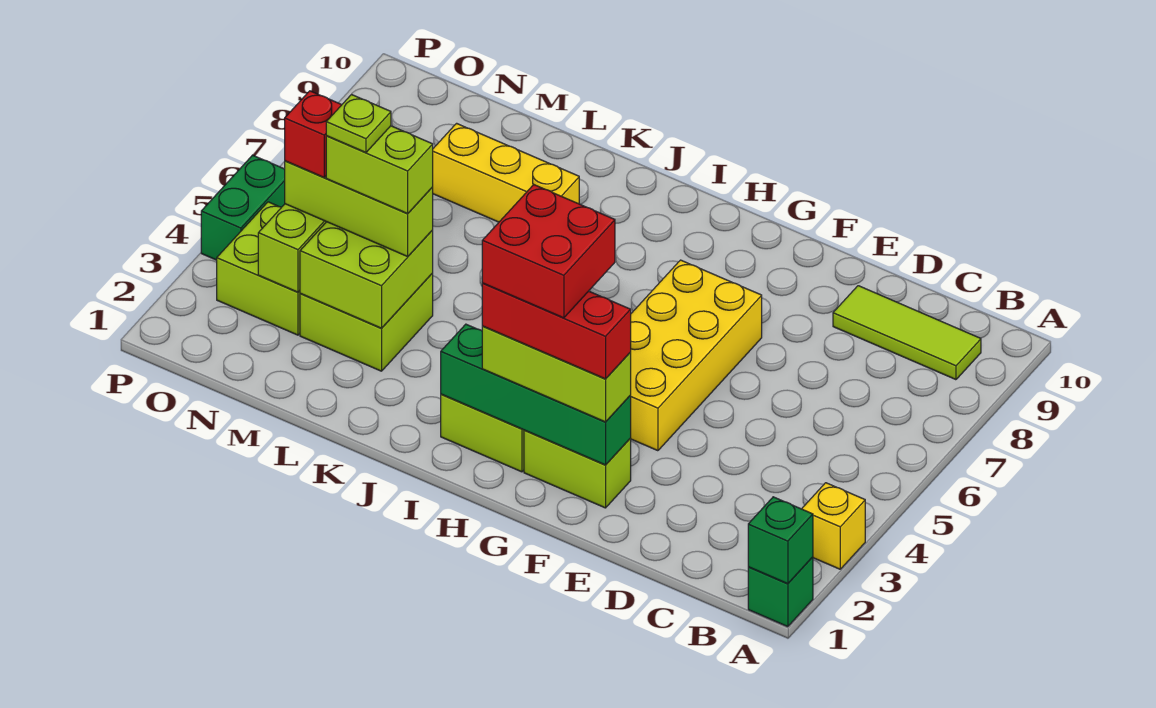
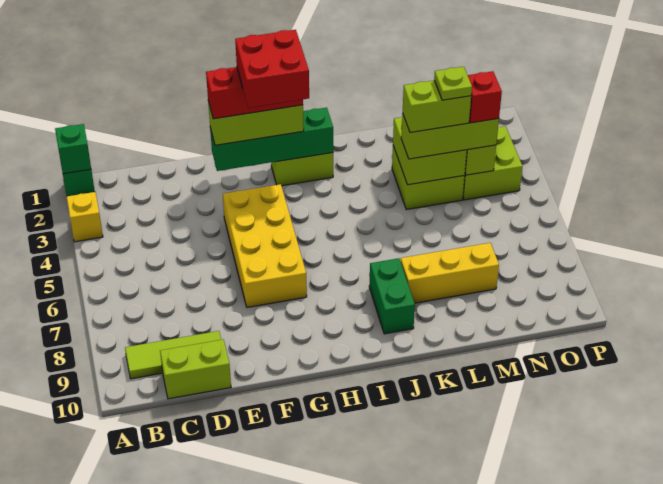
lime 1x2 brick [524,430,631,508] -> lime 1x2 brick moved to [160,339,231,399]
green 1x2 brick [201,155,285,260] -> green 1x2 brick moved to [369,258,415,334]

